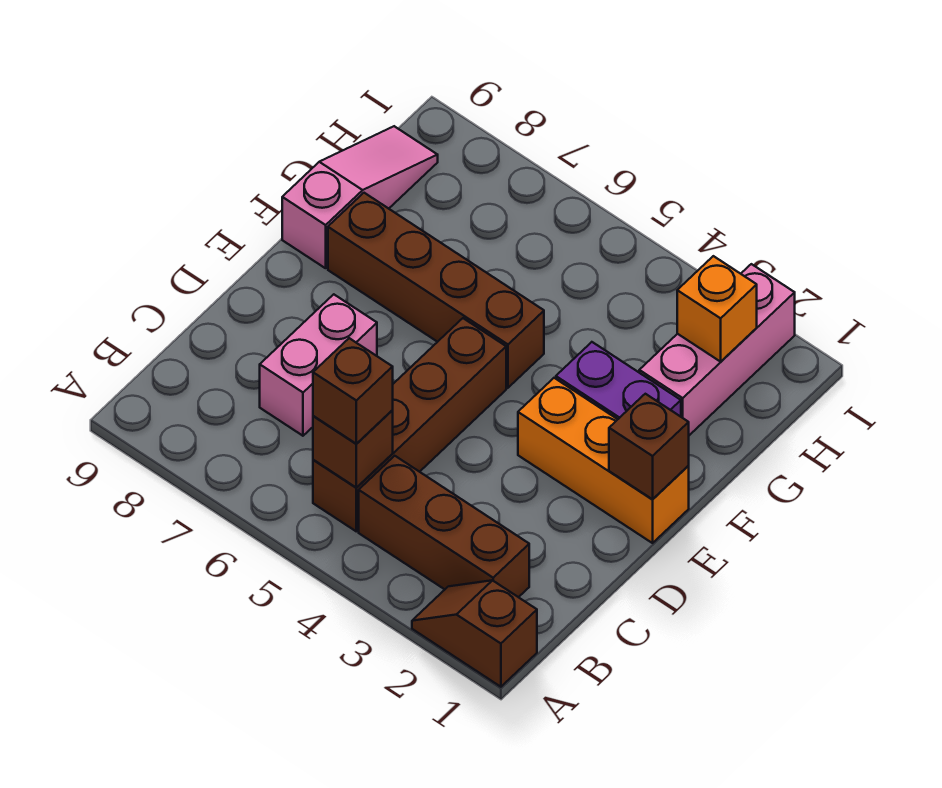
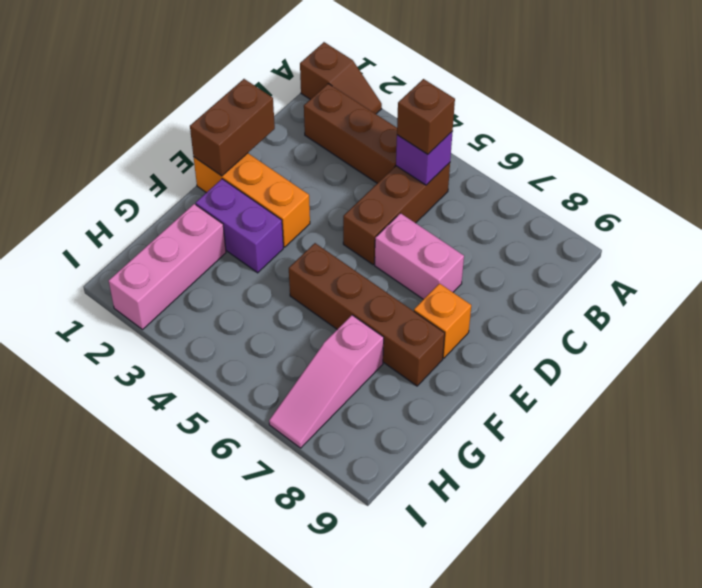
brown 1x4 brick [313,318,506,531] -> brown 1x3 brick [343,163,450,265]
brown 1x1 brick [313,411,393,488] -> purple 1x1 brick [396,131,453,185]
pink 1x2 brick [260,294,377,436] -> pink 1x2 brick turned to [375,213,464,299]
brown 1x1 brick [609,394,689,500] -> brown 1x2 brick [190,79,275,176]
pink 1x3 slope [282,126,438,268] -> pink 1x3 slope moved to [269,315,384,448]
orange 1x1 brick [677,256,757,362] -> orange 1x1 brick moved to [414,284,471,358]

